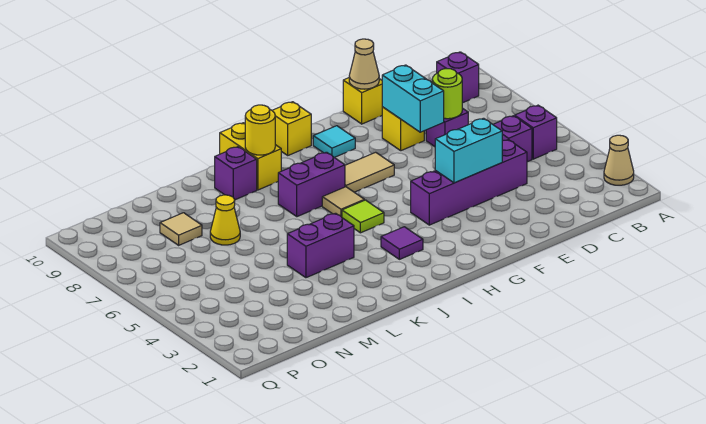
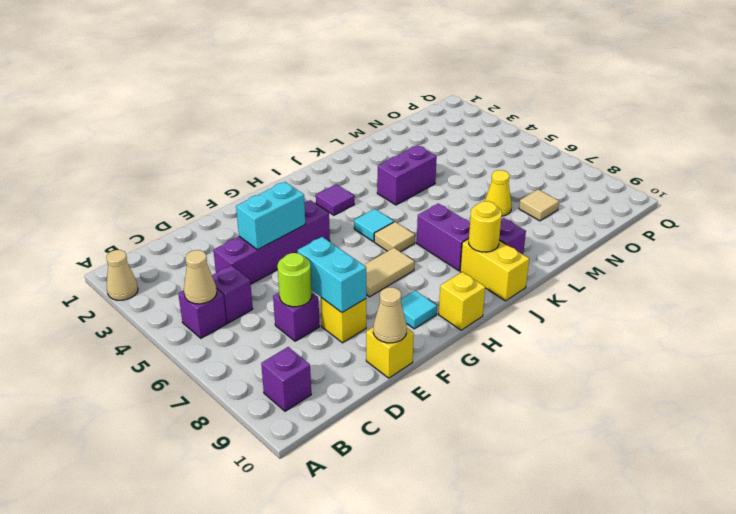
none -> tan 1x1 cone [184,250,217,304]
lime 1x1 tile [342,200,384,233] -> cyan 1x1 tile [354,209,394,241]
purple 1x2 brick [278,152,345,217] -> purple 1x2 brick turned to [417,204,470,271]

